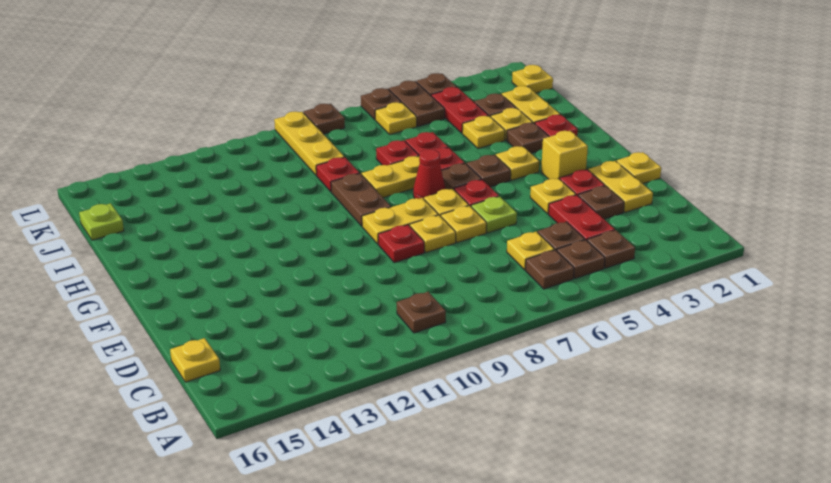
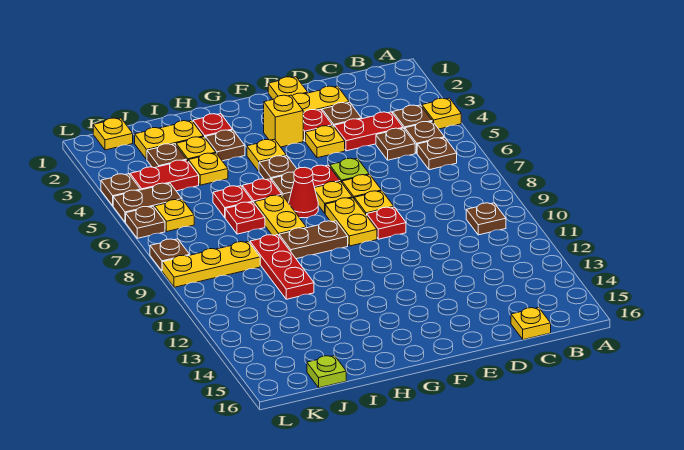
yellow 1x1 plate [507,232,555,270] -> yellow 1x1 plate moved to [422,98,461,129]
red 1x1 plate [316,157,359,192] -> red 1x3 plate [250,235,314,299]

